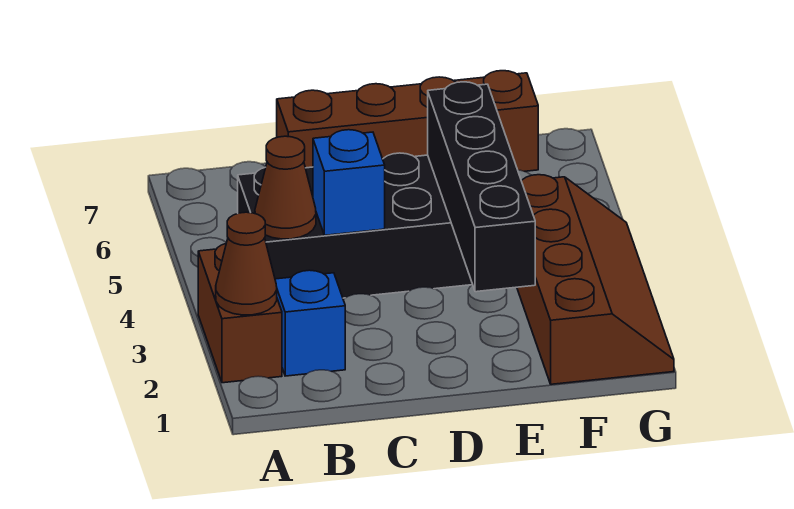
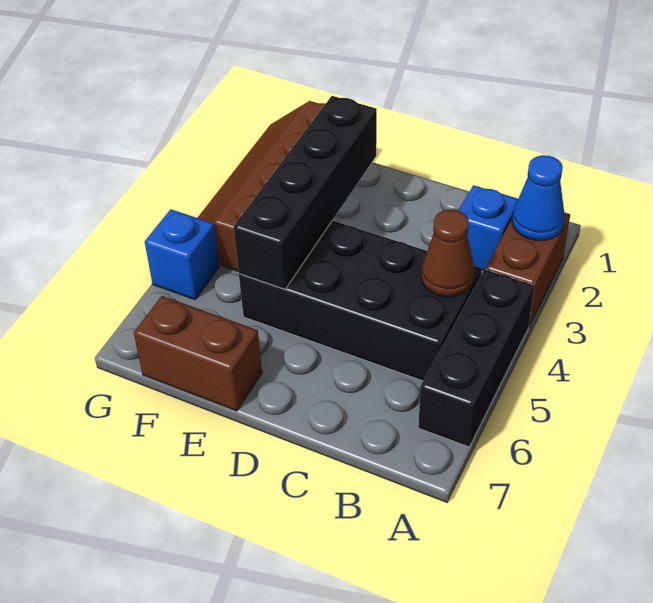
brown 1x1 cone [216,212,277,315] -> blue 1x1 cone [512,155,565,241]
none -> black 1x3 brick [418,269,534,447]
blue 1x1 brick [313,130,385,235] -> blue 1x1 brick moved to [145,209,219,300]
brown 1x4 brick [277,71,538,171] -> brown 1x2 brick [134,296,262,411]

